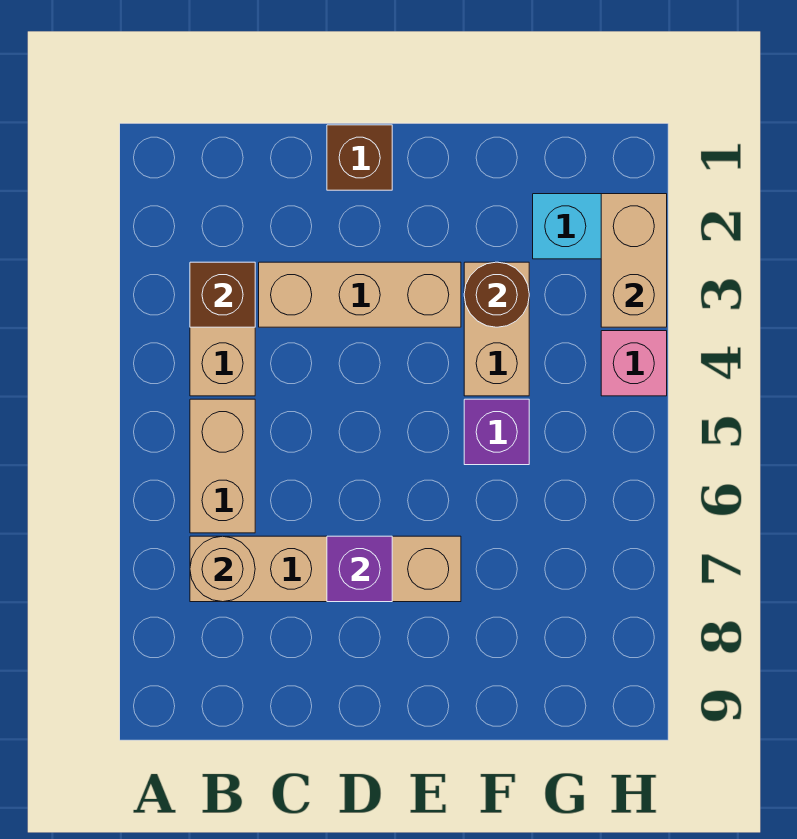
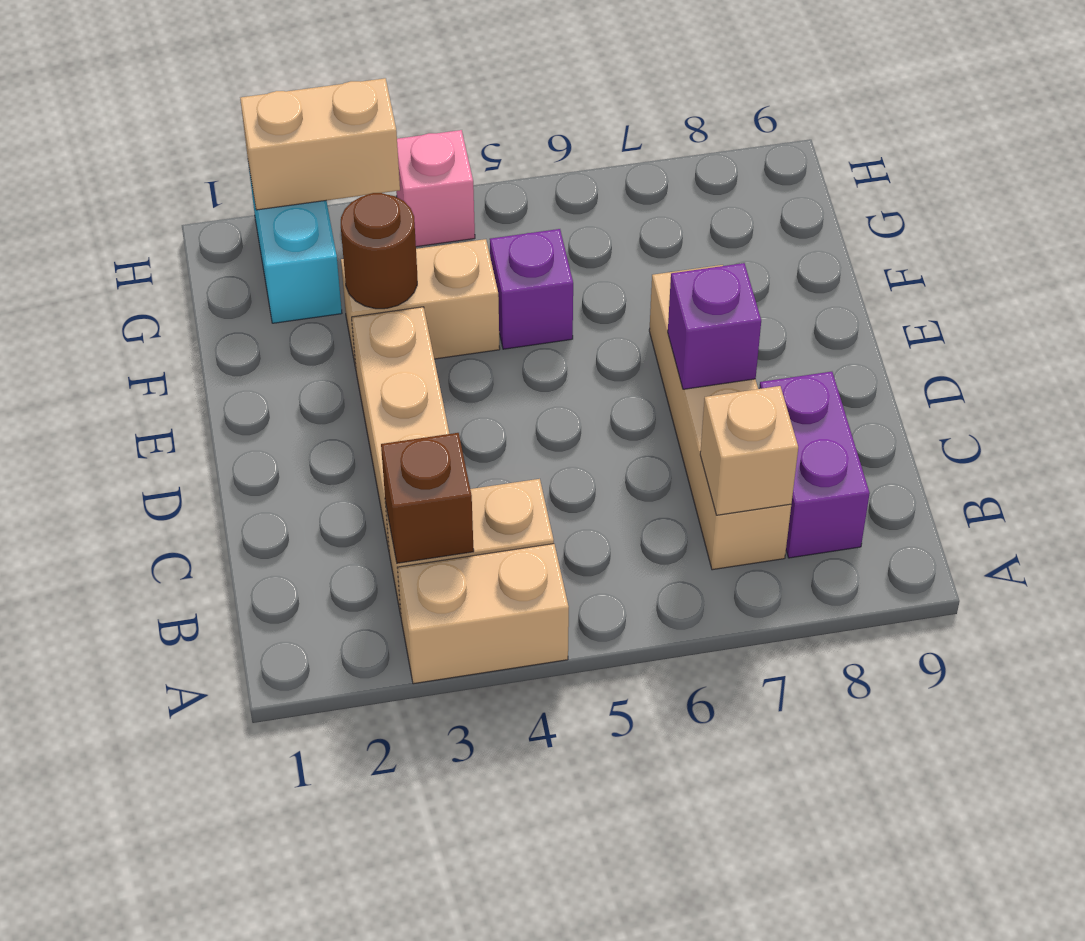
tan 1x2 brick [190,399,255,533] -> tan 1x2 brick moved to [397,544,569,684]
tan 1x1 round brick [190,536,255,602] -> tan 1x1 brick [700,386,798,515]
none -> purple 1x2 brick [759,372,870,558]
brown 1x1 brick [327,125,392,190] -> none

